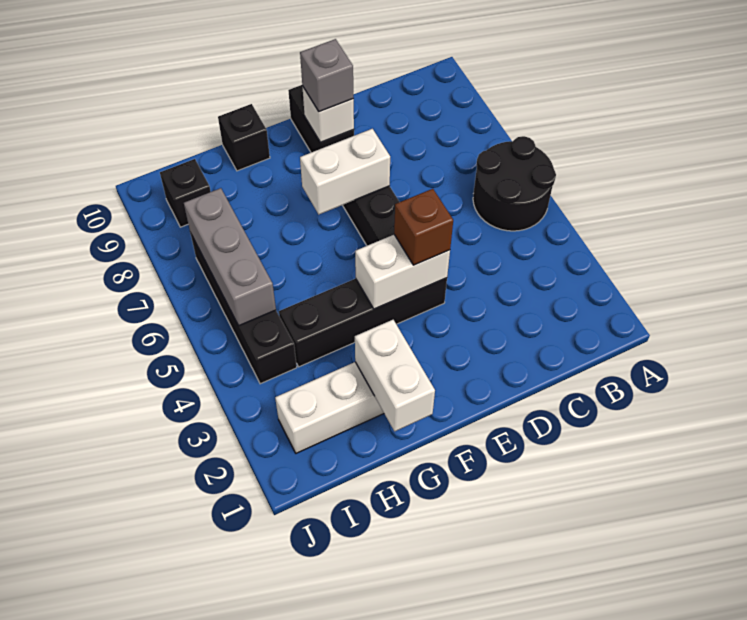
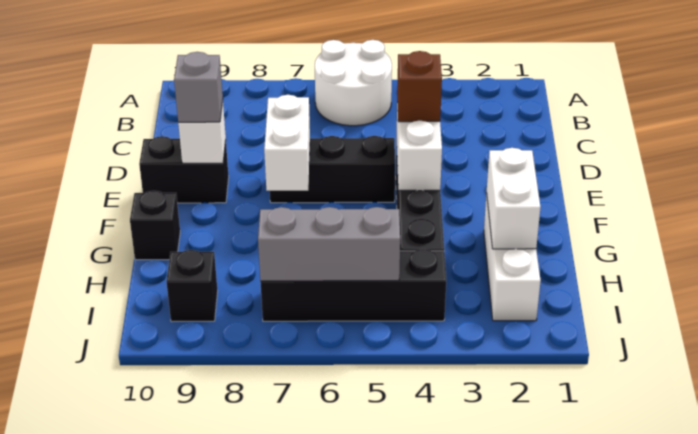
black 2x2 round brick [473,136,556,231] -> white 2x2 round brick [315,40,392,126]
white 1x2 brick [355,320,435,431] -> white 1x2 brick turned to [487,148,541,249]

